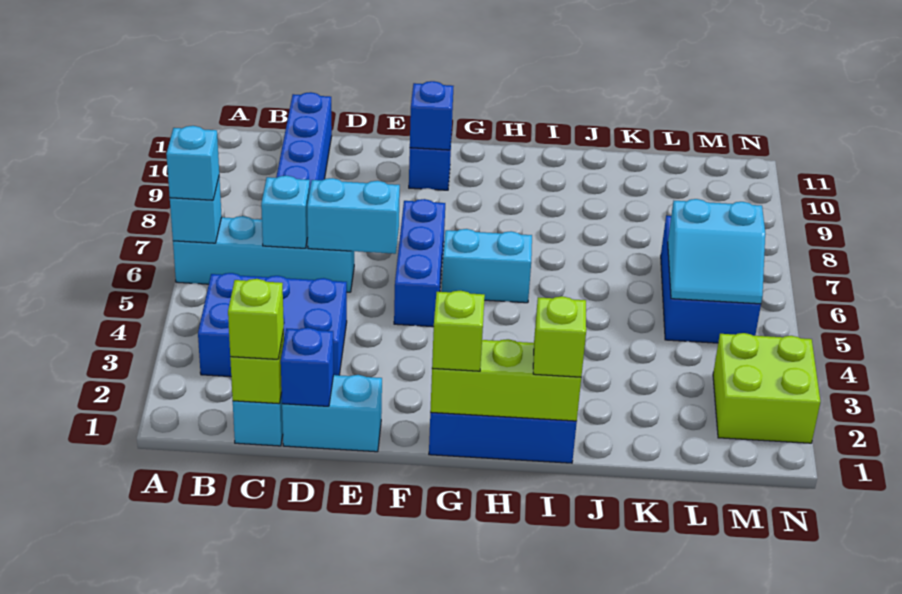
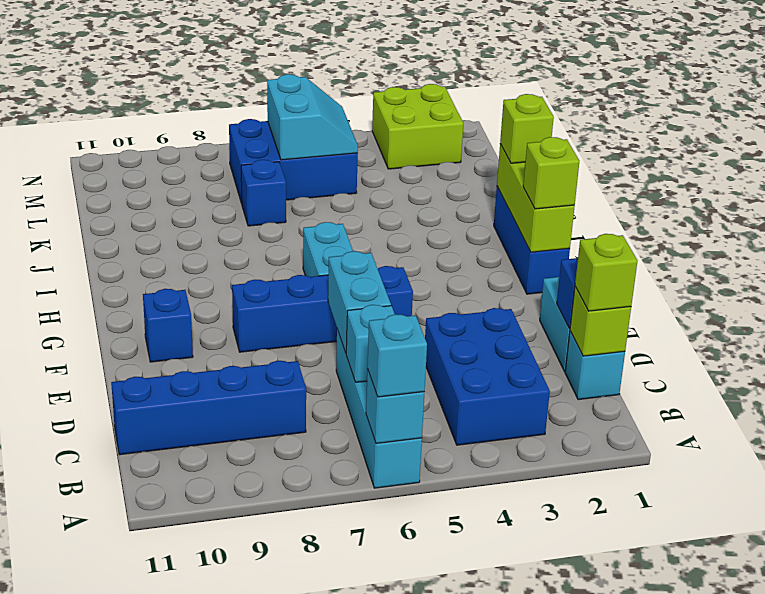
blue 1x3 brick [394,199,445,327] -> blue 1x4 brick [232,266,413,352]
blue 1x1 brick [410,81,453,150] -> blue 1x1 brick moved to [241,160,286,226]

